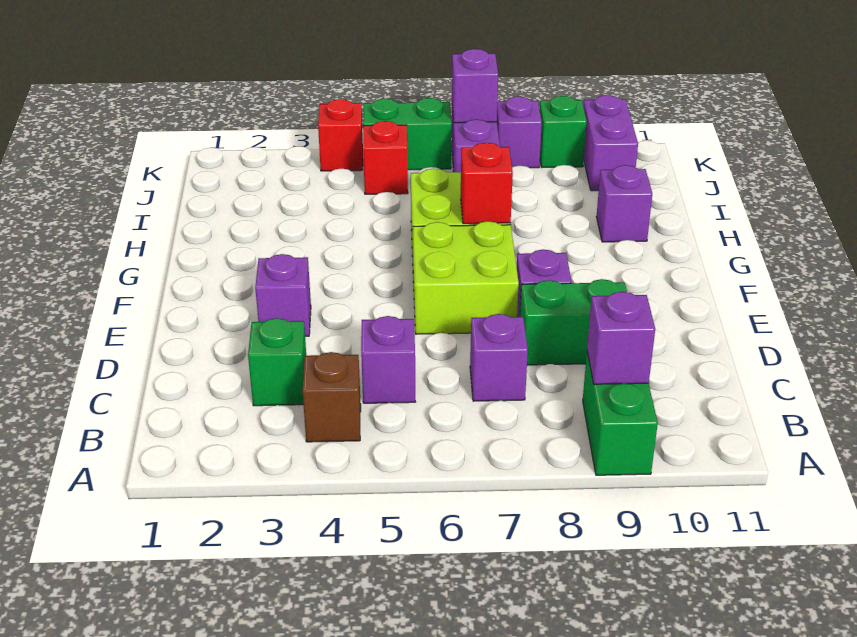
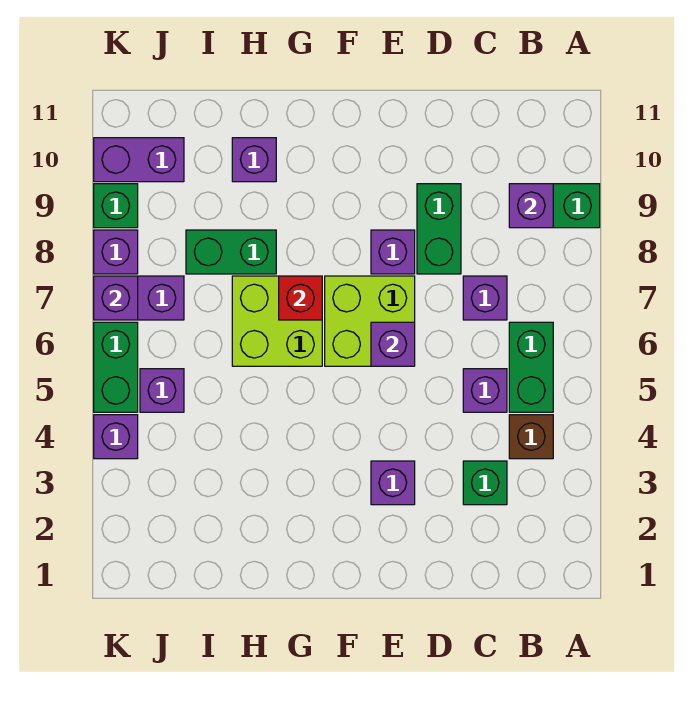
none -> green 1x2 brick [509,322,553,412]
none -> purple 1x1 brick [371,322,415,366]
none -> green 1x2 brick [186,230,276,274]
red 1x1 brick [363,121,408,194] -> purple 1x1 brick [140,369,184,412]
red 1x1 brick [318,99,363,171] -> purple 1x1 brick [94,415,138,459]

